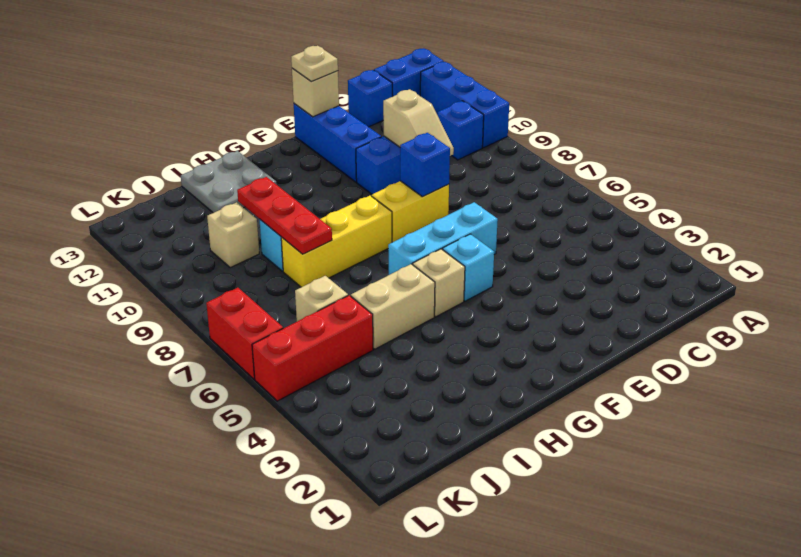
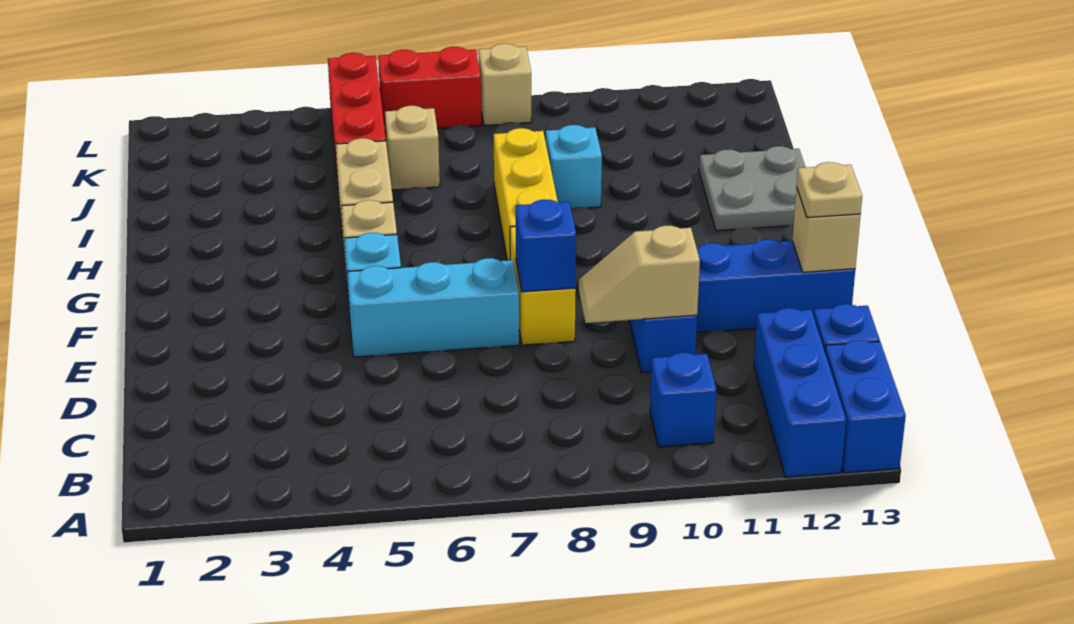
blue 1x3 brick [420,62,509,148] -> blue 1x3 brick turned to [754,308,846,477]
cyan 1x3 brick [388,202,498,275] -> cyan 1x3 brick turned to [347,258,519,357]
red 1x3 plate [237,177,332,254] -> none
tan 1x1 brick [207,202,259,268] -> tan 1x1 brick moved to [479,44,531,126]

